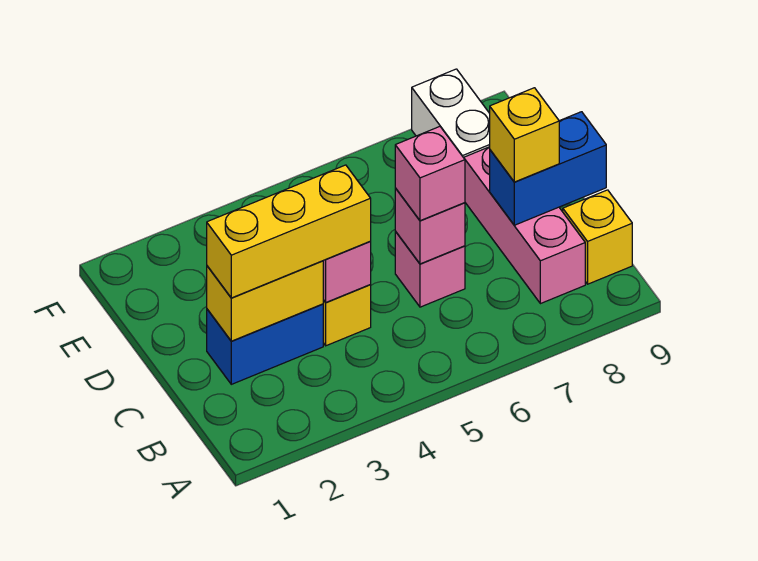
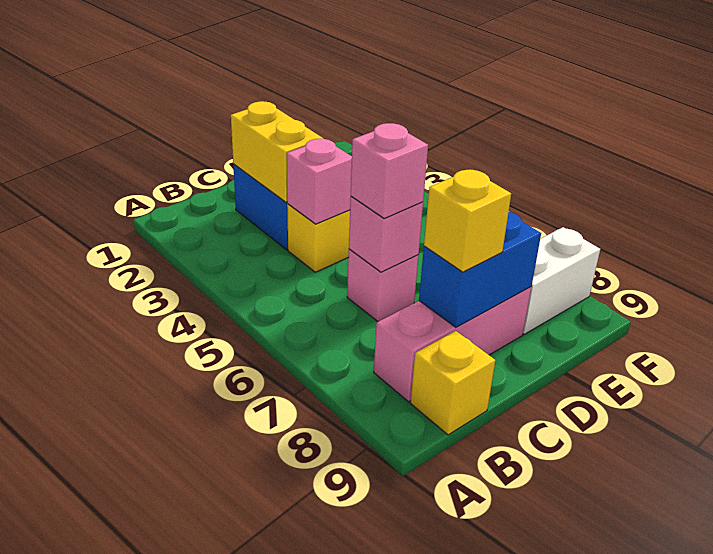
yellow 1x3 brick [207,165,371,298] -> none
blue 1x2 brick [490,112,606,225] -> blue 1x2 brick turned to [419,212,541,327]

